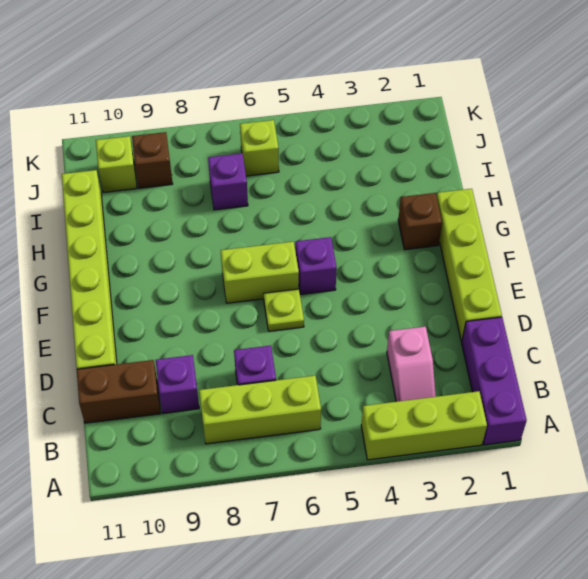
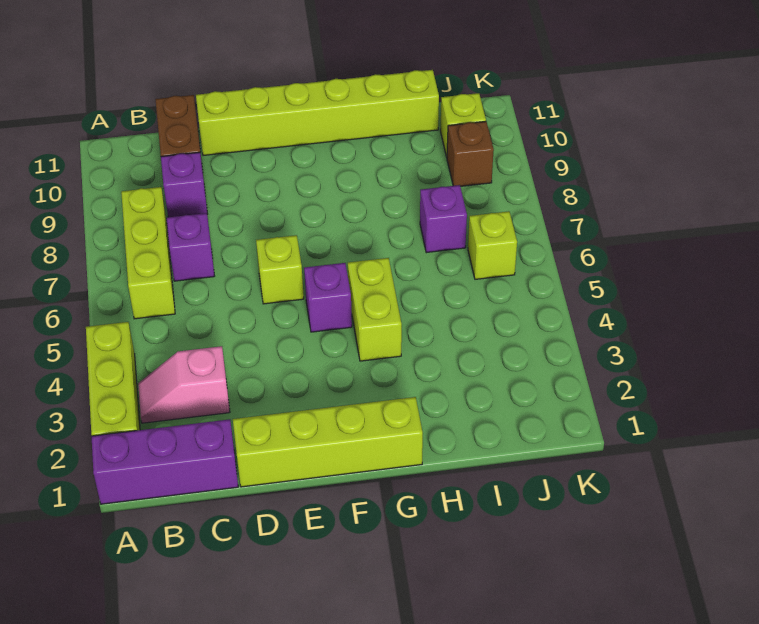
lime 1x1 plate [264,289,304,331] -> lime 1x1 brick [256,235,304,304]
lime 1x2 brick [221,242,299,303] -> lime 1x2 brick moved to [348,258,402,361]
brown 1x1 brick [398,193,442,250] -> none

